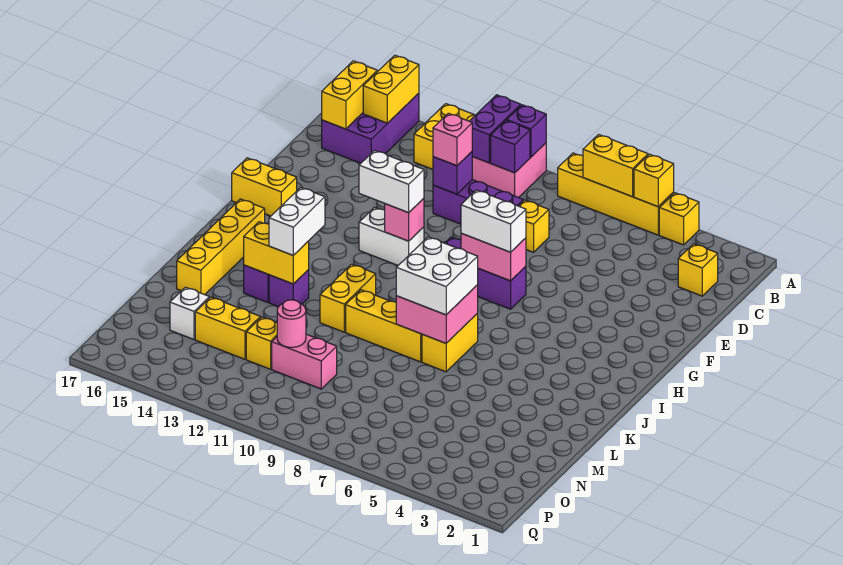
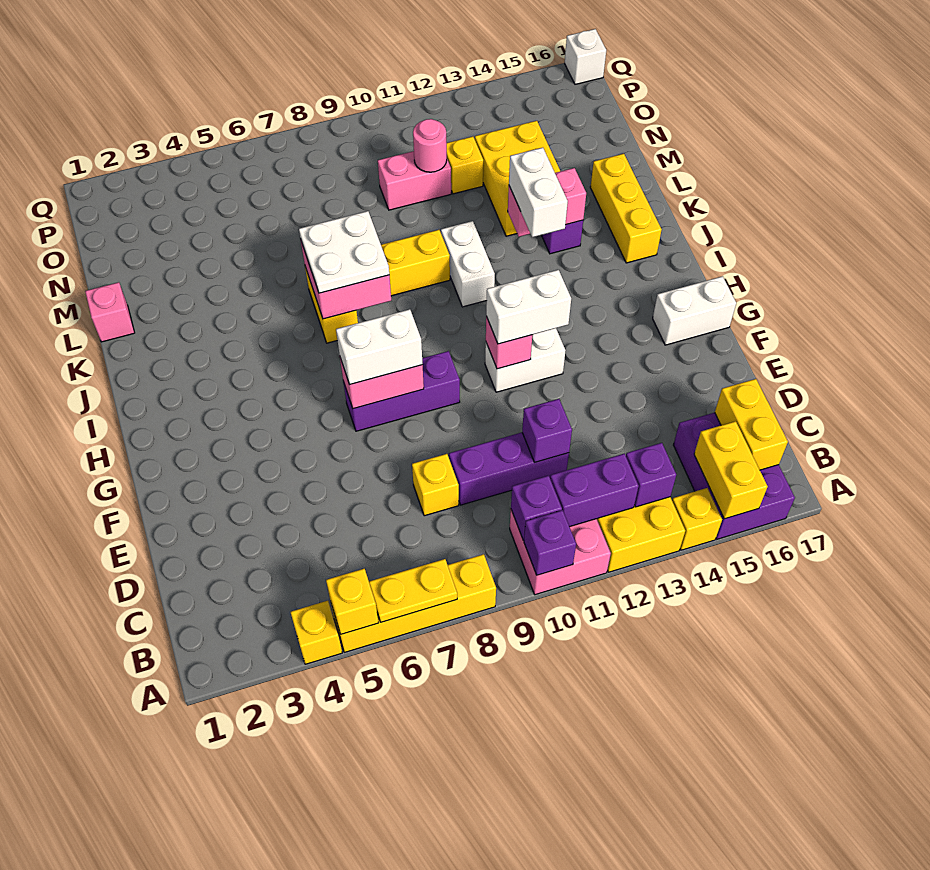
yellow 1x2 brick [583,135,648,197] -> yellow 1x2 plate [369,559,457,622]
purple 1x2 brick [470,95,521,163] -> purple 1x2 brick turned to [550,454,639,527]
yellow 1x1 brick [678,244,718,296] -> yellow 1x1 brick moved to [672,488,722,550]
pink 1x1 brick [433,113,472,166] -> pink 1x1 brick moved to [85,282,134,342]
yellow 1x2 brick [232,158,297,216] -> white 1x2 brick [653,276,736,345]
yellow 1x4 brick [177,199,265,295] -> yellow 1x3 brick [590,154,662,263]
white 2x2 brick [396,237,478,315] -> white 2x2 plate [299,211,389,293]
yellow 1x2 brick [320,264,376,332] -> white 1x2 brick [441,221,495,307]
purple 1x1 brick [269,270,309,307] -> purple 1x1 brick moved to [626,443,676,507]
yellow 1x2 brick [244,222,309,284] -> pink 1x2 brick [508,168,586,237]
yellow 1x2 brick [195,297,260,359] -> yellow 2x3 brick [475,121,560,236]
white 1x1 brick [170,287,209,339] -> white 1x1 brick moved to [565,29,606,84]

